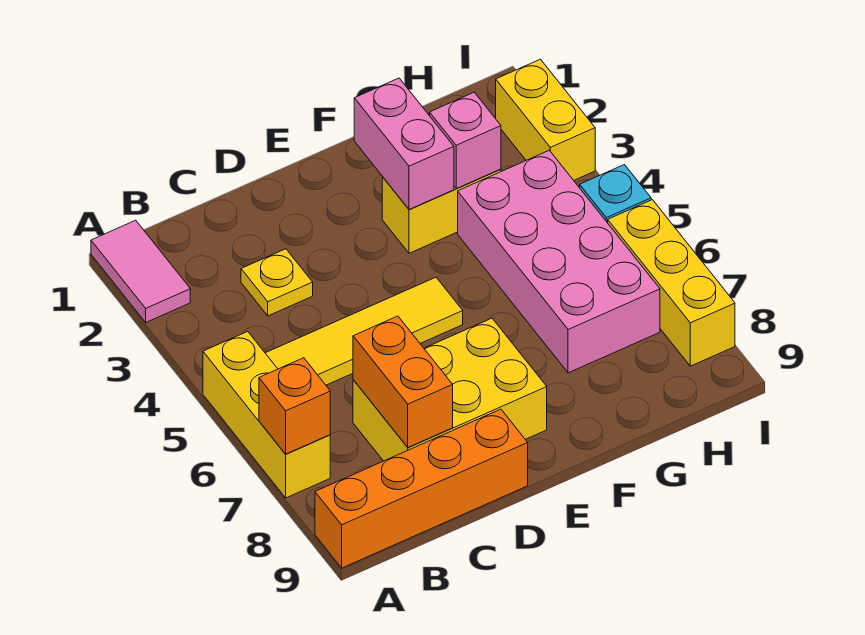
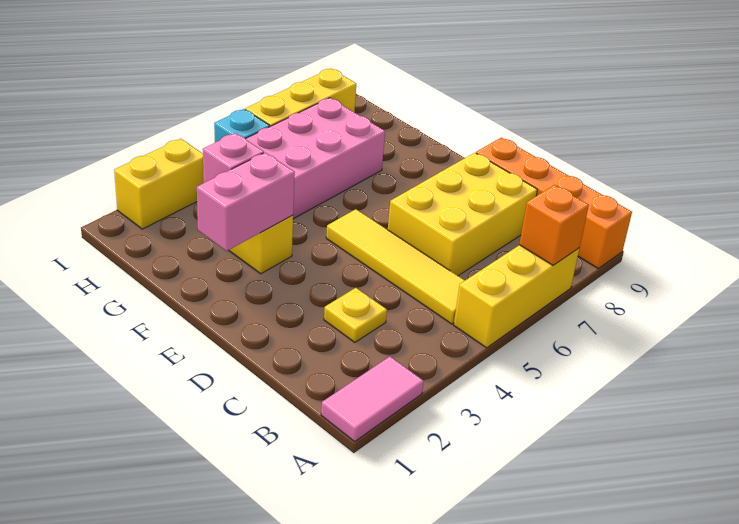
yellow 2x3 brick [353,318,547,461] -> yellow 2x3 brick turned to [388,153,537,276]
orange 1x2 brick [353,316,453,447] -> none

